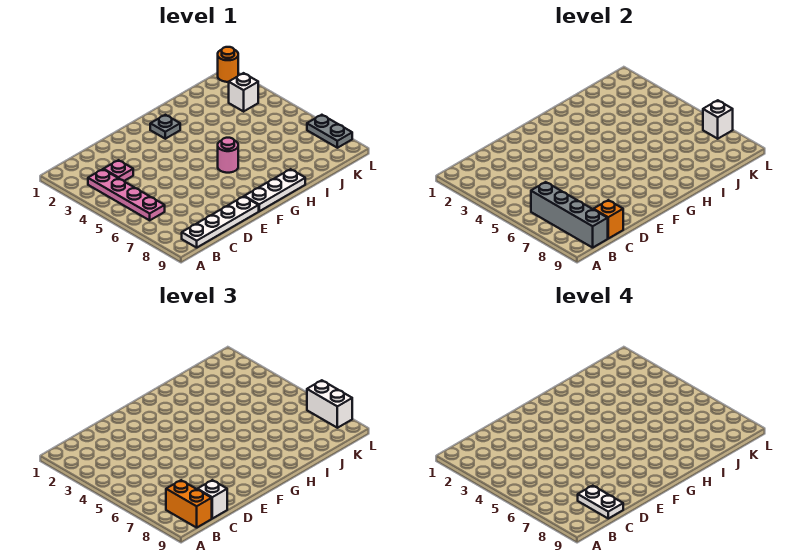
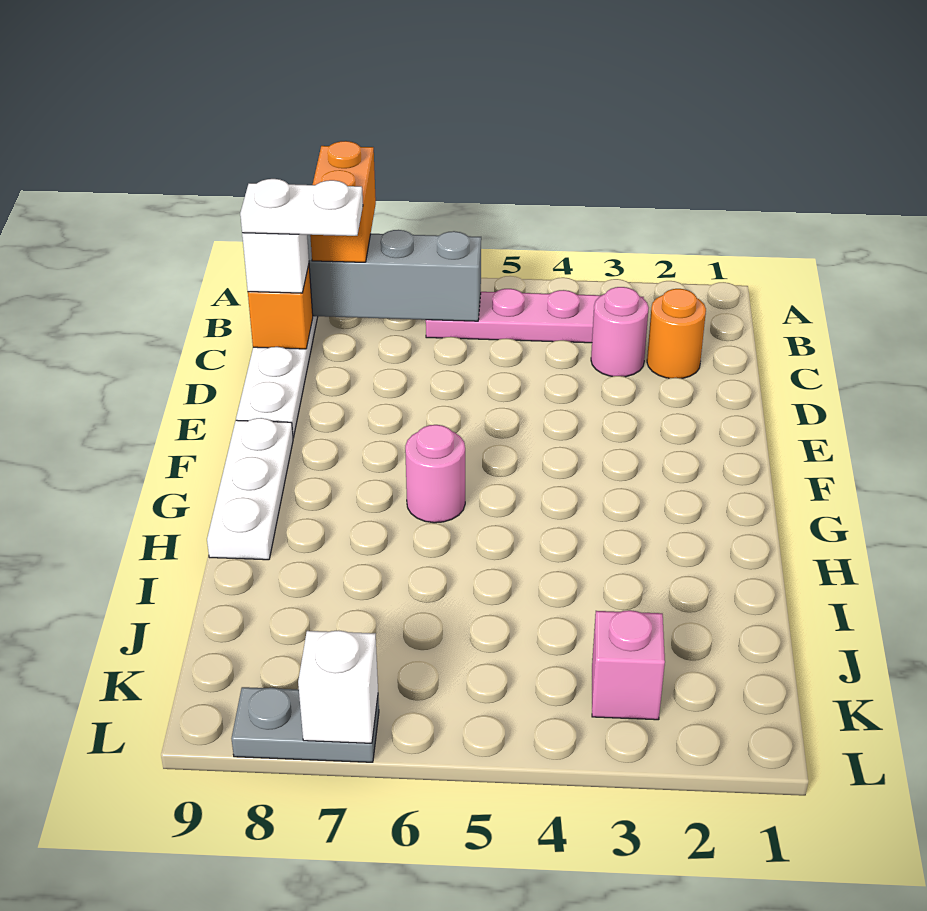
orange 1x2 brick [166,480,212,528] -> orange 1x2 brick turned to [310,141,376,262]
pink 1x1 plate [104,160,133,181] -> pink 1x1 round brick [591,287,649,377]
grey 1x1 plate [150,115,180,139] -> none
white 1x1 brick [229,73,258,111] -> pink 1x1 brick [592,610,665,720]
orange 1x1 round brick [218,47,238,82] -> orange 1x1 round brick moved to [647,289,706,378]
white 1x2 brick [307,380,352,428] -> none

